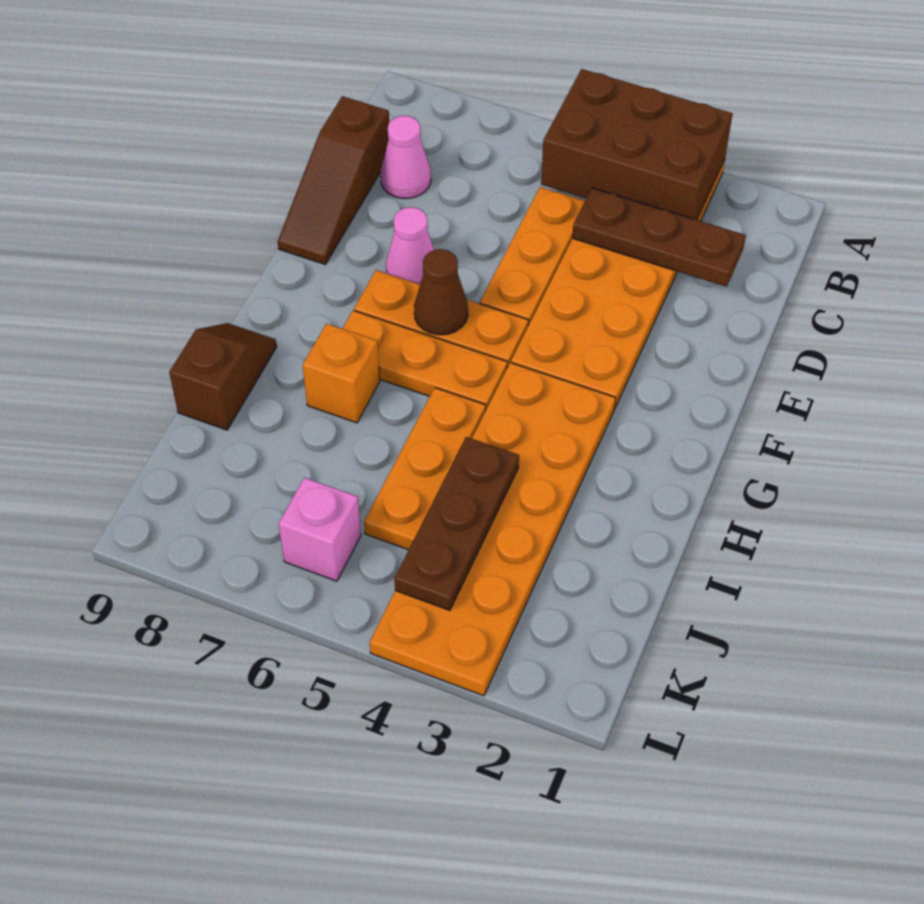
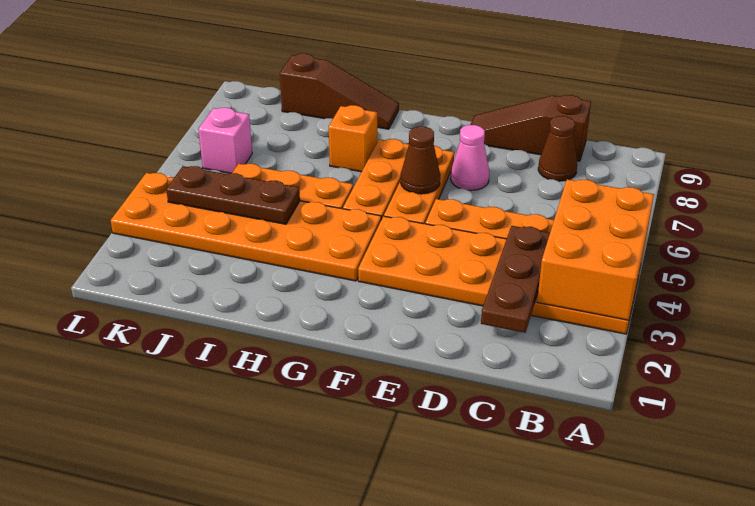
brown 2x3 brick [541,69,733,220] -> orange 2x3 brick [537,179,654,320]
pink 1x1 cone [381,116,431,199] -> brown 1x1 cone [538,116,577,181]
brown 1x2 slope [169,323,277,430] -> brown 1x3 slope [280,54,399,129]

